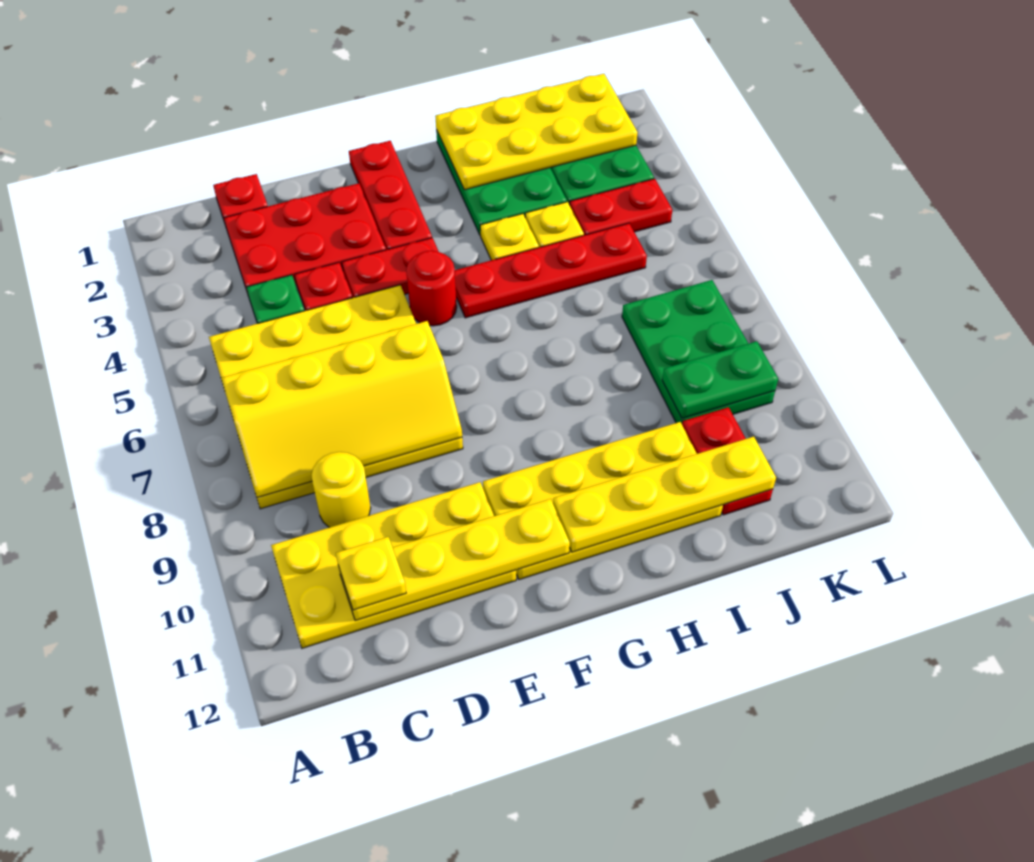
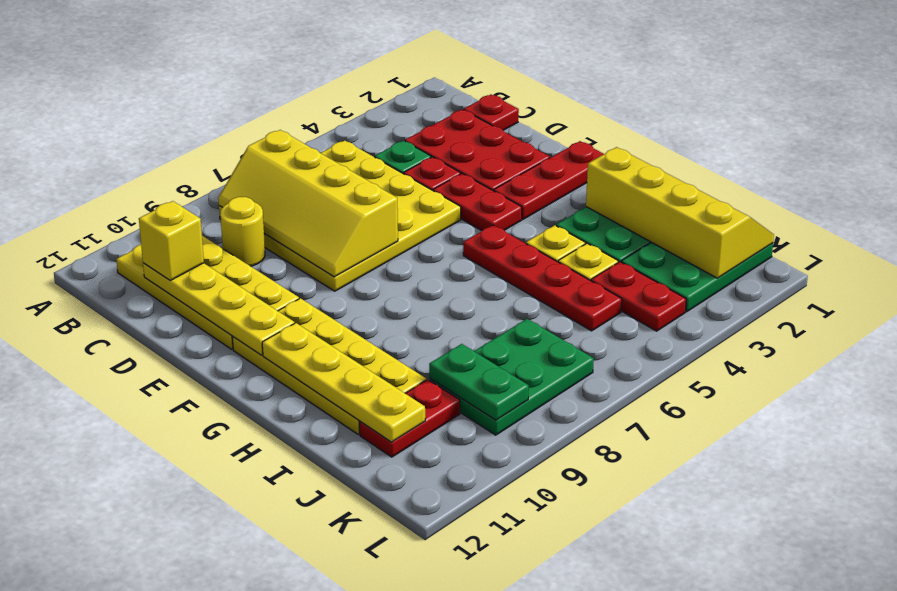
yellow 1x1 plate [336,537,406,610] -> yellow 1x1 brick [139,201,204,280]
red 1x1 round brick [406,251,457,326] -> none
yellow 2x4 plate [435,74,638,190] -> yellow 2x4 slope [586,147,774,278]

